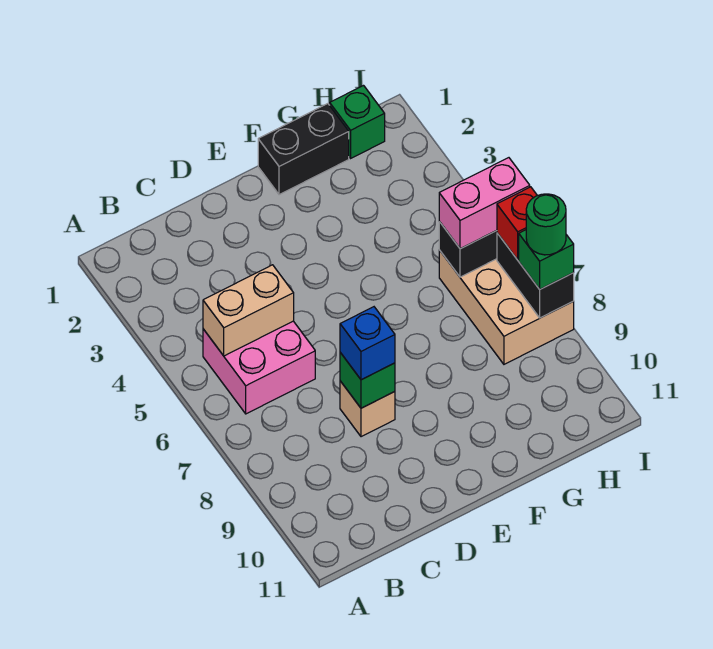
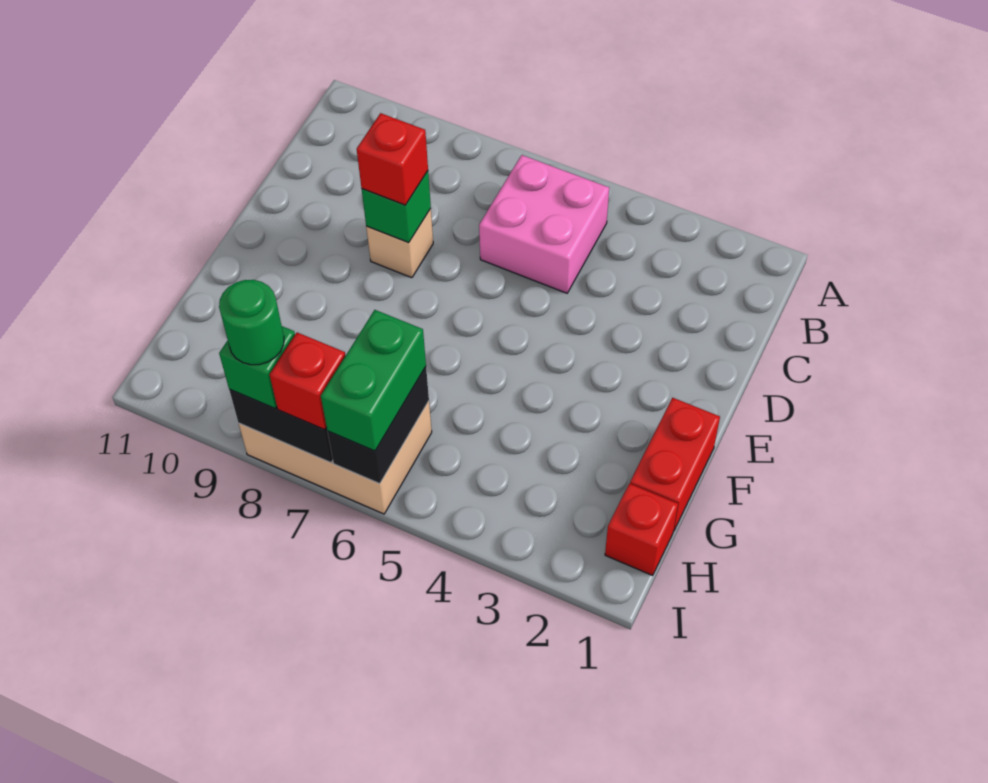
tan 1x2 brick [203,265,294,356] -> none
blue 1x1 brick [340,307,395,380] -> red 1x1 brick [357,113,428,205]
black 1x2 brick [258,104,349,195] -> red 1x2 brick [630,398,720,530]
green 1x1 brick [330,86,385,158] -> red 1x1 brick [605,484,678,575]
pink 1x2 brick [439,158,530,249] -> green 1x2 brick [321,310,426,451]

